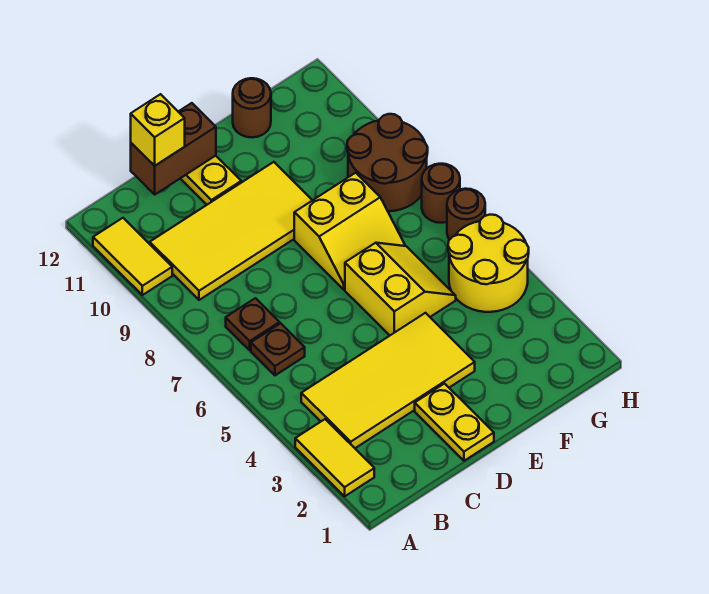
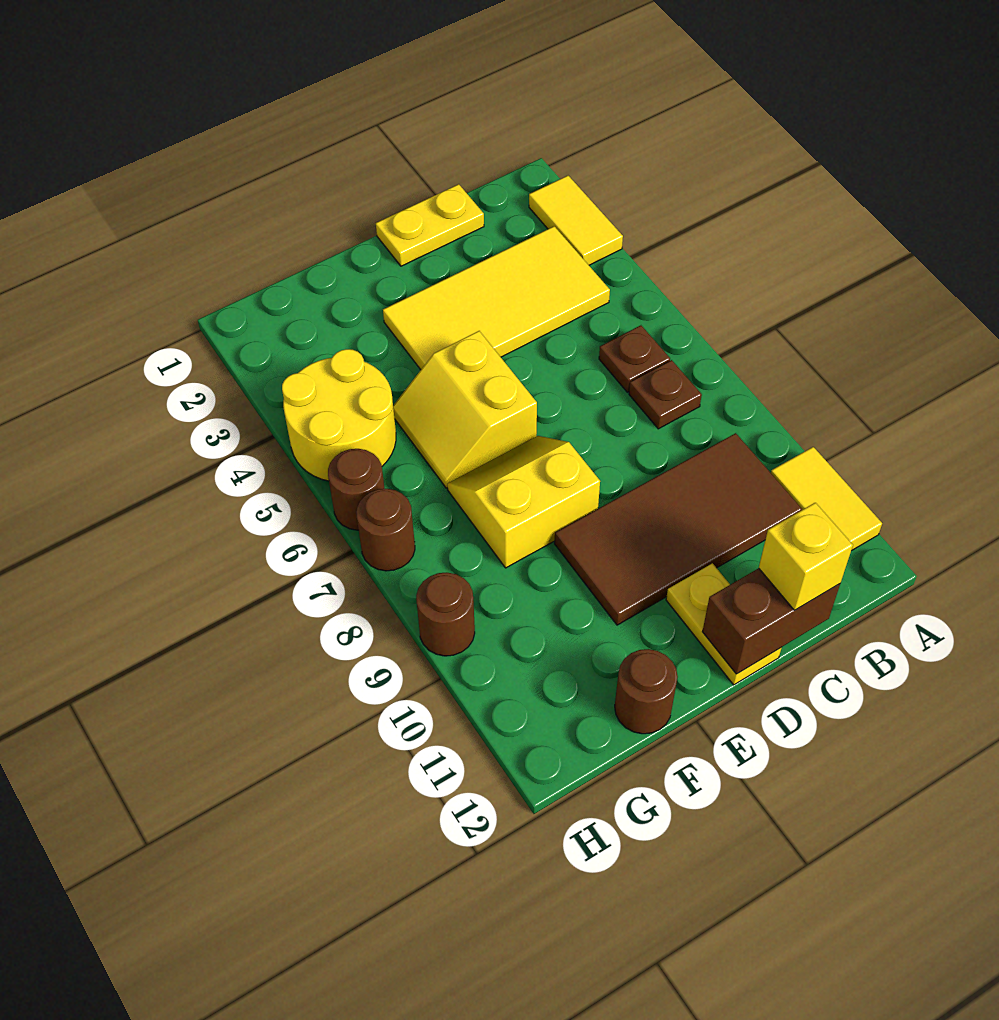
yellow 2x4 tile [150,162,312,300] -> brown 2x4 tile [555,433,802,625]
yellow 1x2 plate [415,384,494,461] -> yellow 1x2 plate turned to [376,184,484,266]
brown 2x2 round brick [347,114,428,211] -> brown 1x1 round brick [416,572,475,656]

